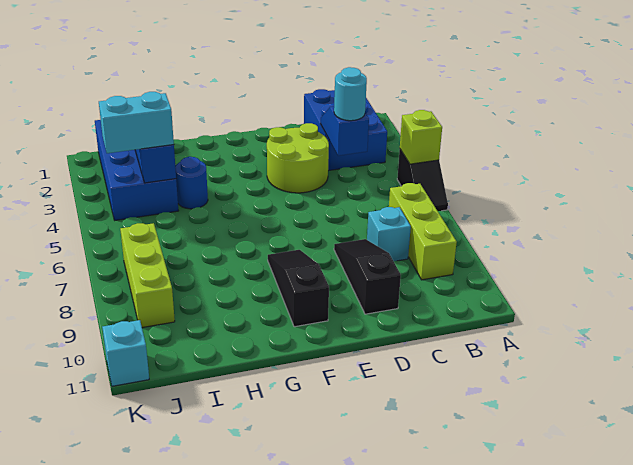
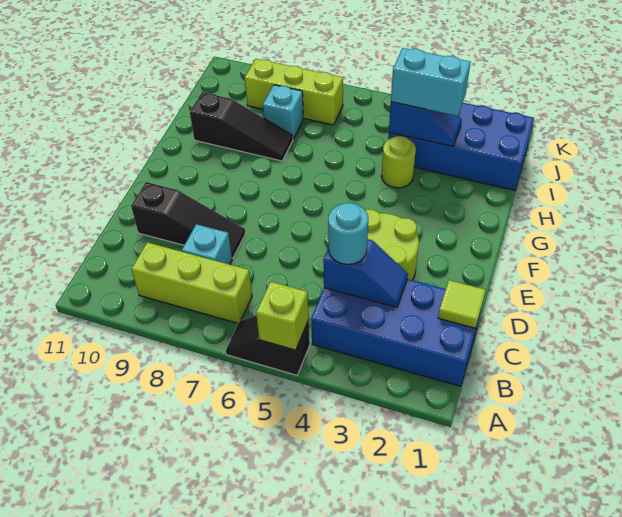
blue 2x3 brick [304,89,387,171] -> blue 2x4 brick [311,279,482,386]
none -> lime 1x1 tile [438,280,486,328]
black 1x3 slope [268,250,329,327] -> black 1x3 slope moved to [190,92,293,161]
blue 1x1 round brick [175,157,208,209] -> lime 1x1 round brick [381,136,416,188]
cyan 1x2 brick [99,92,174,153] -> cyan 1x2 brick turned to [391,48,471,116]
cyan 1x1 brick [102,320,149,386] -> cyan 1x1 brick moved to [263,85,303,139]

